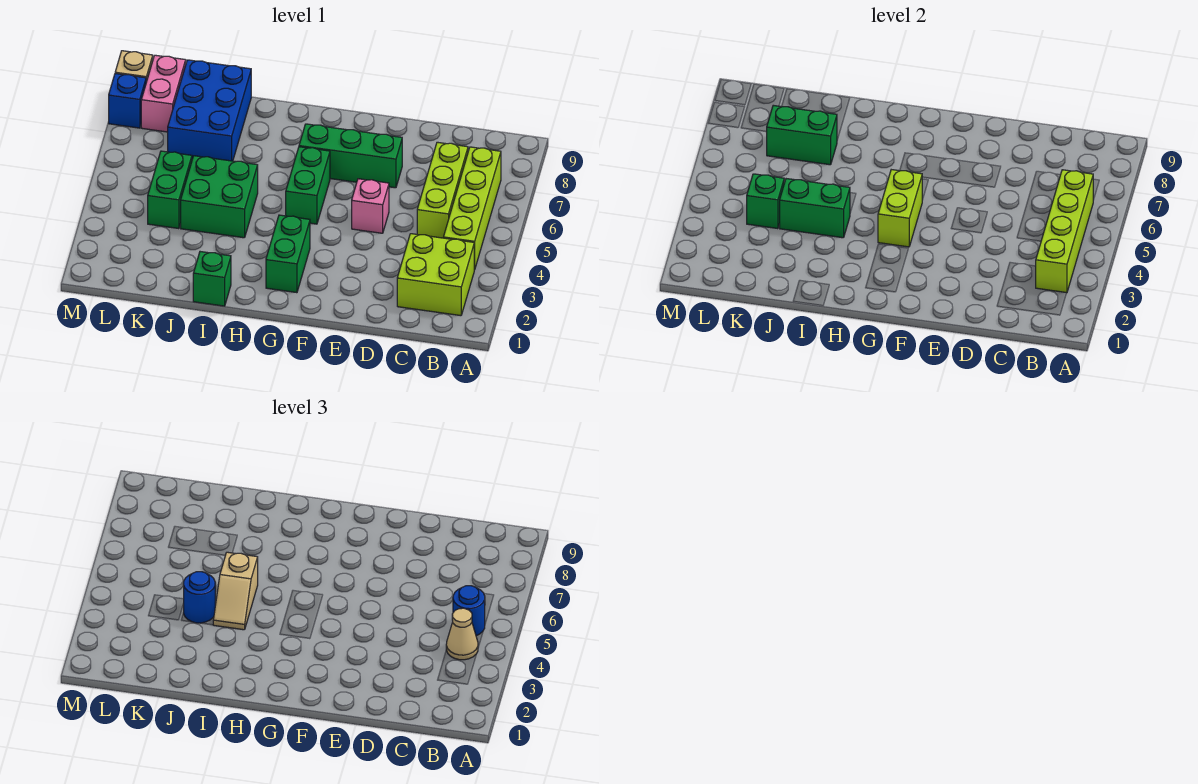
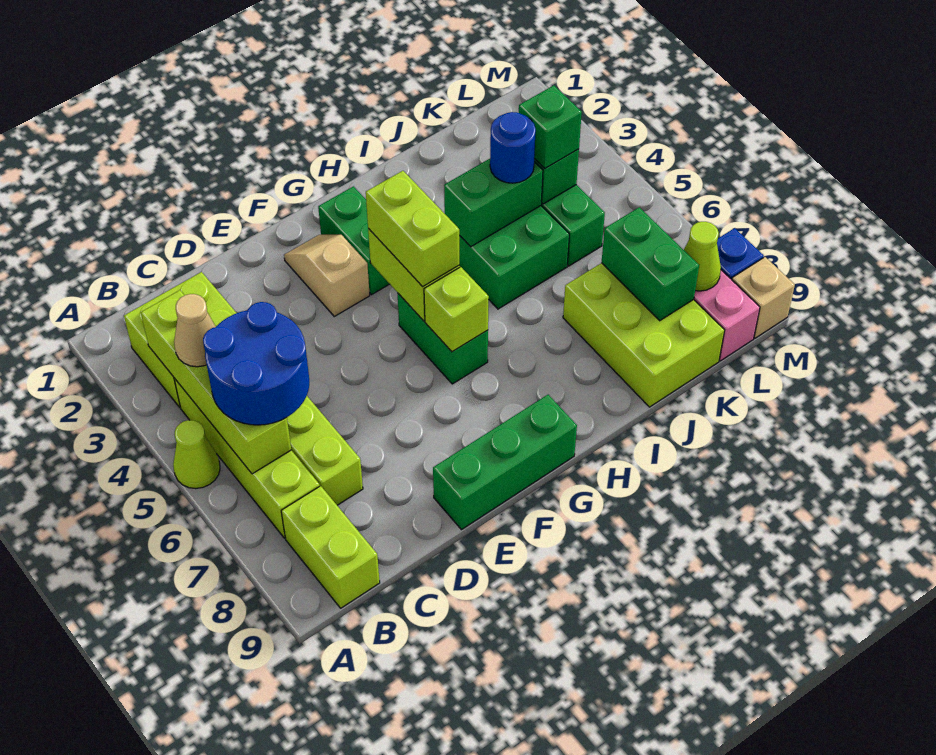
none -> lime 1x1 cone [173,420,220,489]
blue 1x1 round brick [453,586,485,636] -> blue 2x2 round brick [203,302,309,425]
none -> lime 1x2 brick [281,486,380,608]
pink 1x1 brick [352,179,389,233] -> none
green 1x3 brick [299,124,402,188] -> green 1x3 brick moved to [433,395,577,530]
none -> lime 1x2 brick [366,171,459,287]
none -> lime 1x1 brick [424,267,489,352]
green 1x1 brick [193,252,231,306] -> green 1x1 brick moved to [519,85,582,168]
tan 1x2 slope [213,552,258,630] -> tan 1x2 slope moved to [284,235,370,316]
blue 2x3 brick [168,60,251,161] -> lime 2x3 brick [563,263,725,407]
green 1x2 brick [766,105,837,165] -> green 1x2 brick turned to [602,207,699,321]
none -> lime 1x1 cone [684,222,721,291]

